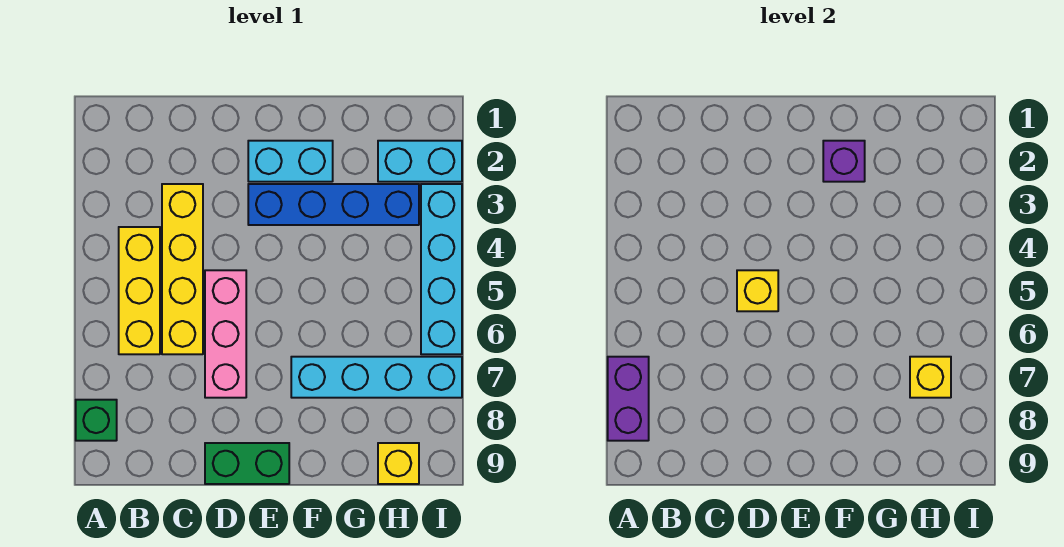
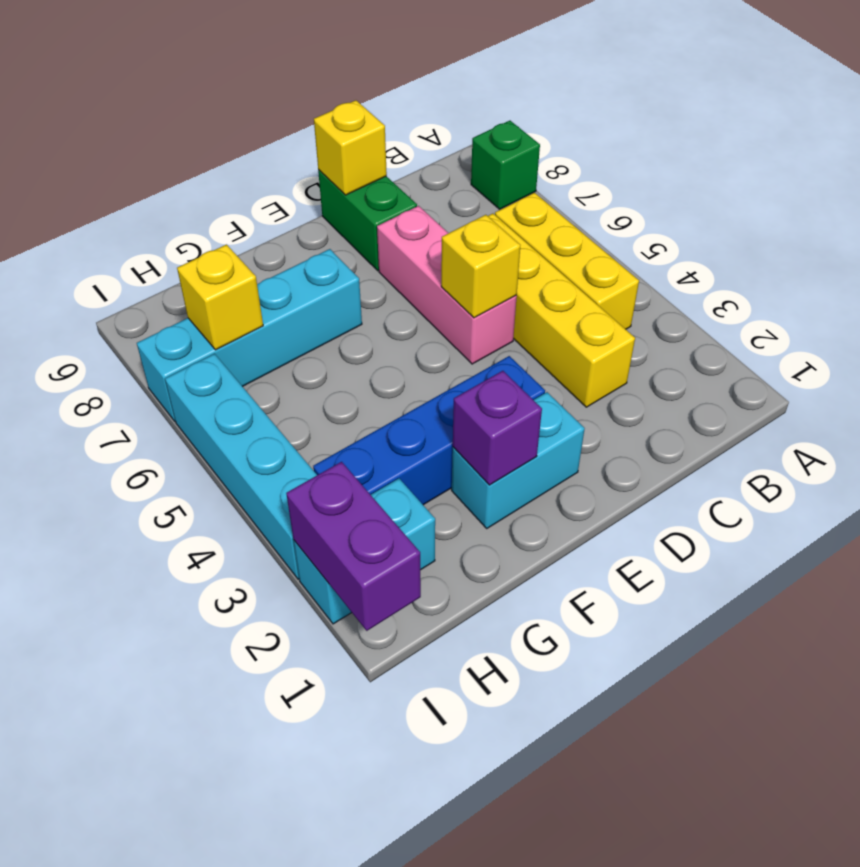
purple 1x2 brick [608,357,649,441] -> purple 1x2 brick moved to [286,462,421,631]
green 1x2 brick [205,443,289,484] -> green 1x2 brick turned to [318,169,417,271]
yellow 1x1 brick [378,443,419,484] -> yellow 1x1 brick moved to [314,100,387,195]

